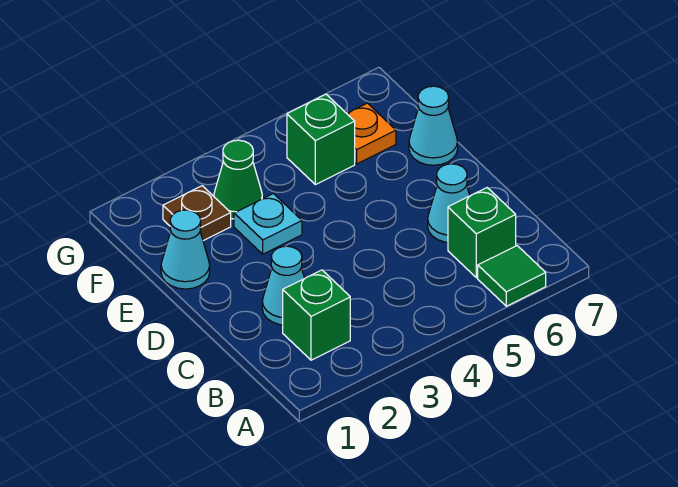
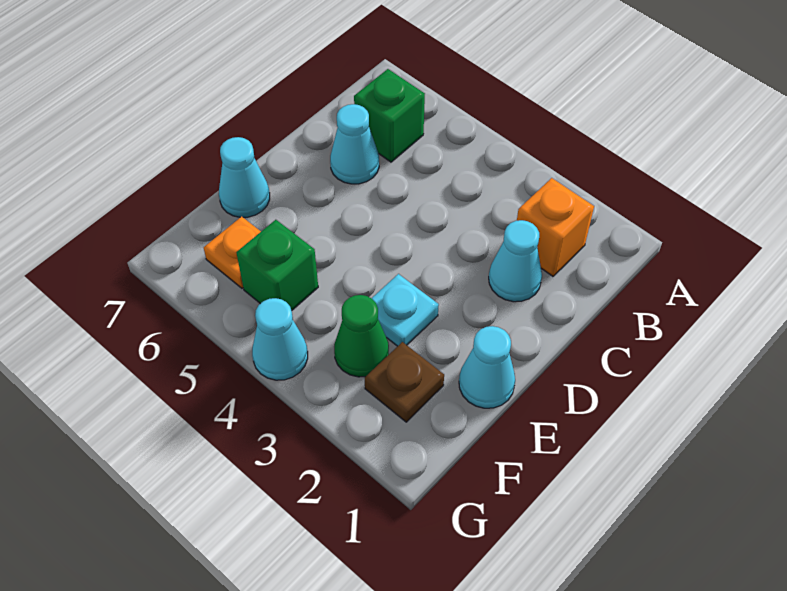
green 1x1 tile [478,246,546,306] -> none
green 1x1 brick [283,270,350,360] -> orange 1x1 brick [517,178,594,276]
none -> cyan 1x1 cone [252,298,308,380]

